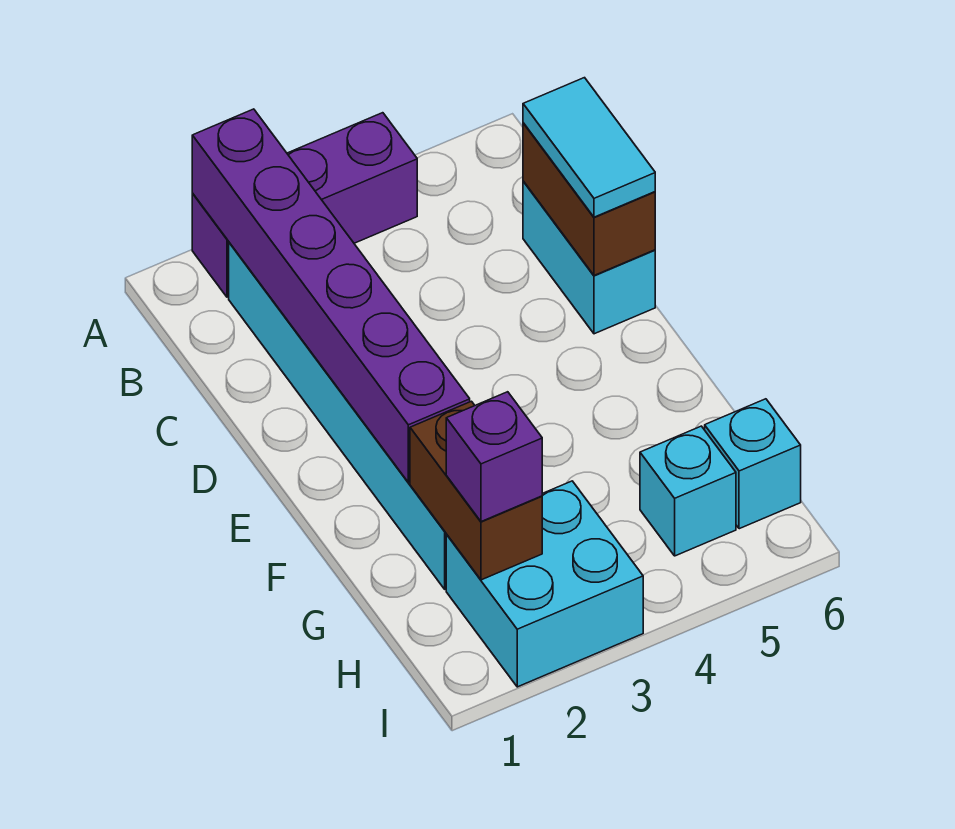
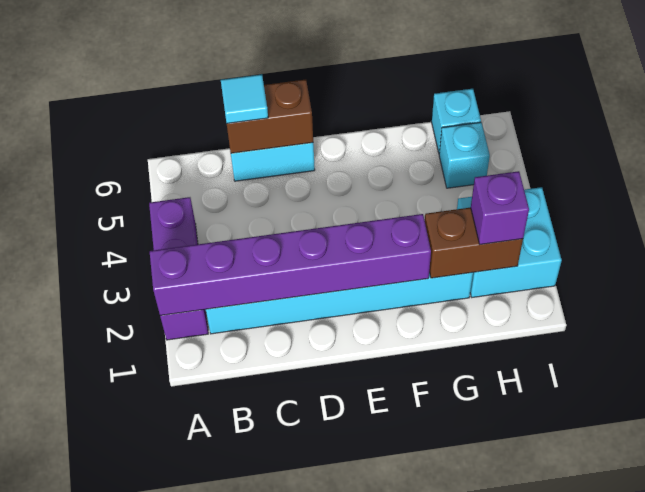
cyan 1x2 tile [523,78,655,217] -> cyan 1x1 tile [221,74,268,123]

